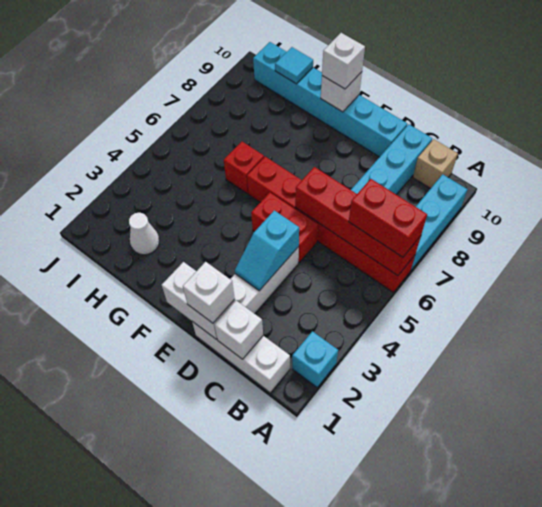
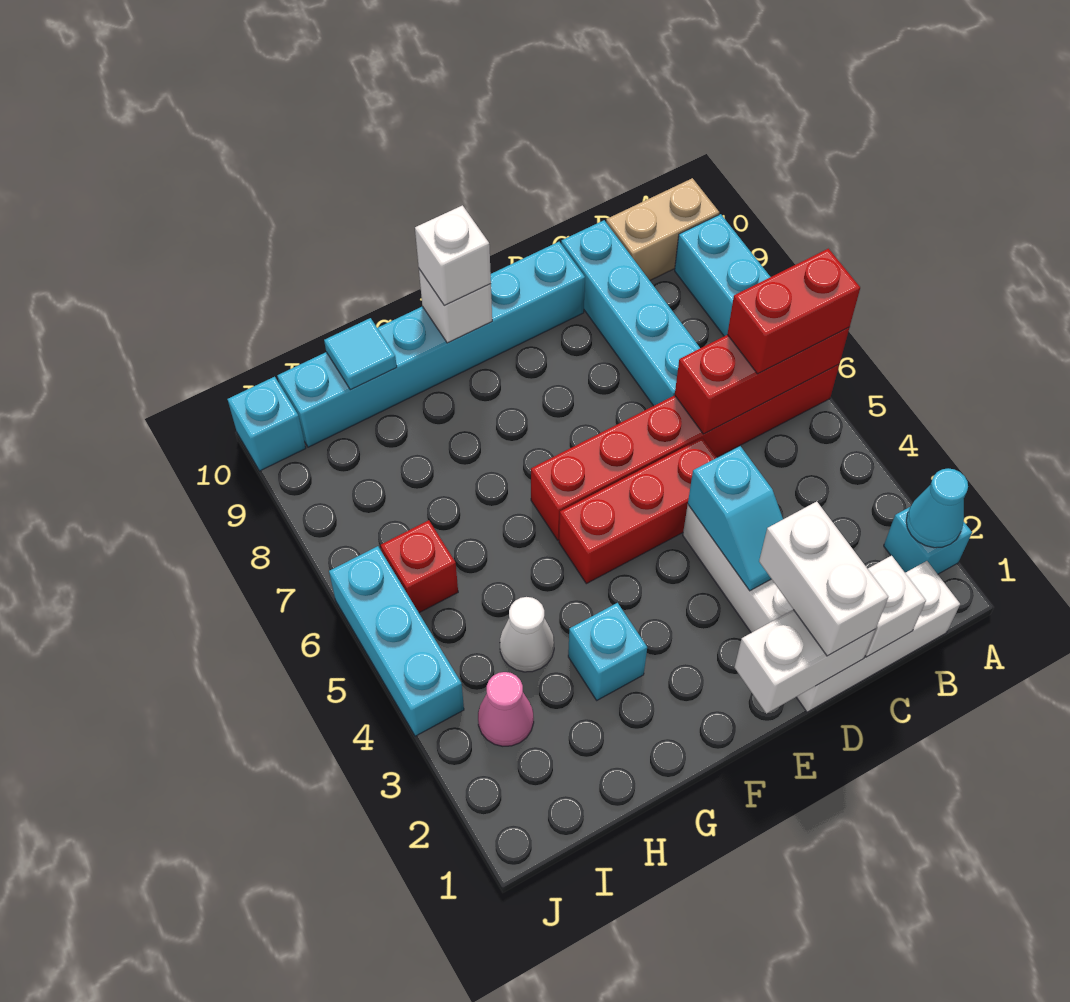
none -> cyan 1x1 cone [906,468,968,548]
red 1x4 brick [295,167,421,276] -> red 1x3 brick [675,328,849,434]
tan 1x1 brick [413,139,458,188] -> tan 1x2 brick [606,178,719,280]
white 1x1 brick [183,262,235,323] -> white 1x2 brick [759,501,888,656]
red 1x2 brick [251,193,318,262] -> red 1x3 brick [559,438,717,584]
none -> cyan 1x1 brick [568,603,647,700]
red 1x1 brick [224,142,264,194] -> red 1x1 brick moved to [381,520,458,613]
white 1x1 cone [129,213,159,255] -> white 1x1 cone moved to [500,597,554,672]
none -> pink 1x1 cone [478,672,534,746]
none -> cyan 1x3 brick [329,546,464,736]
none -> cyan 1x1 brick [227,377,306,471]

